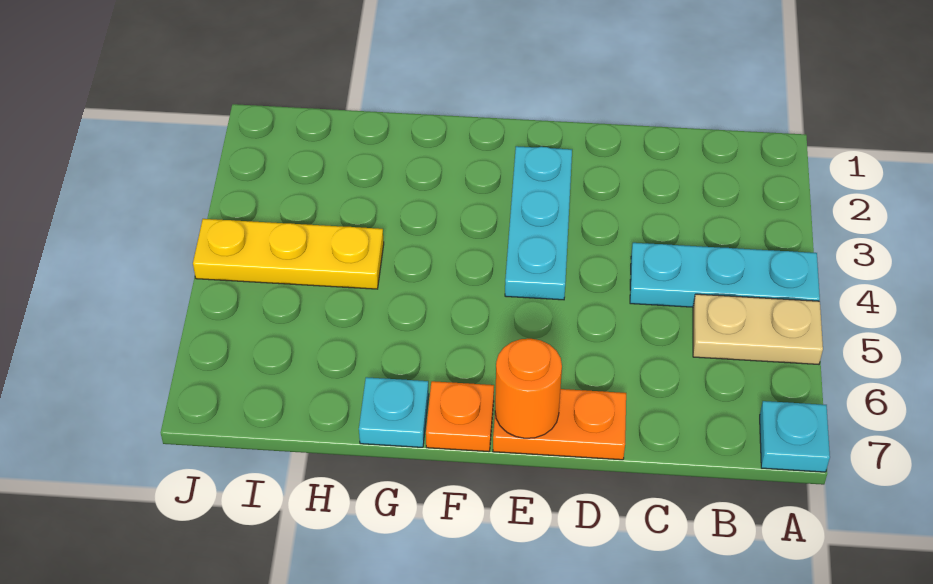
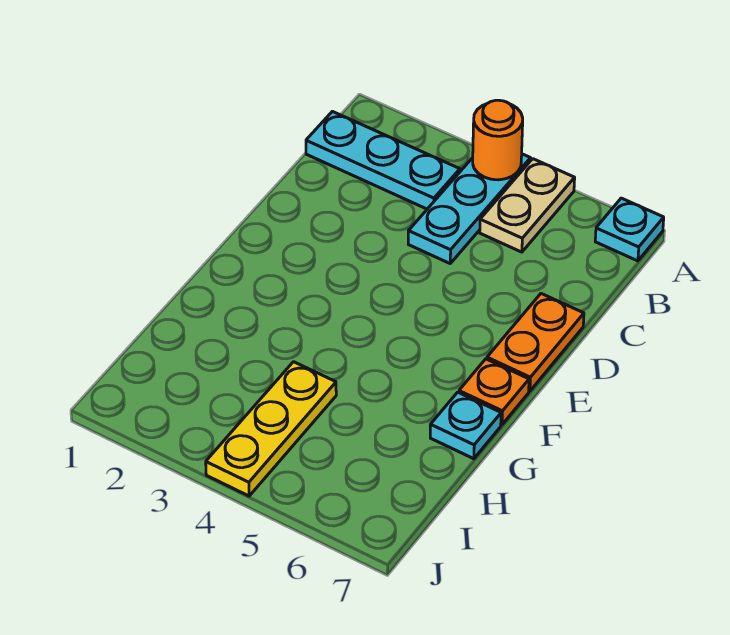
cyan 1x3 plate [505,146,572,300] -> cyan 1x3 plate moved to [306,111,460,209]
orange 1x1 round brick [495,339,562,438] -> orange 1x1 round brick moved to [473,100,523,180]

